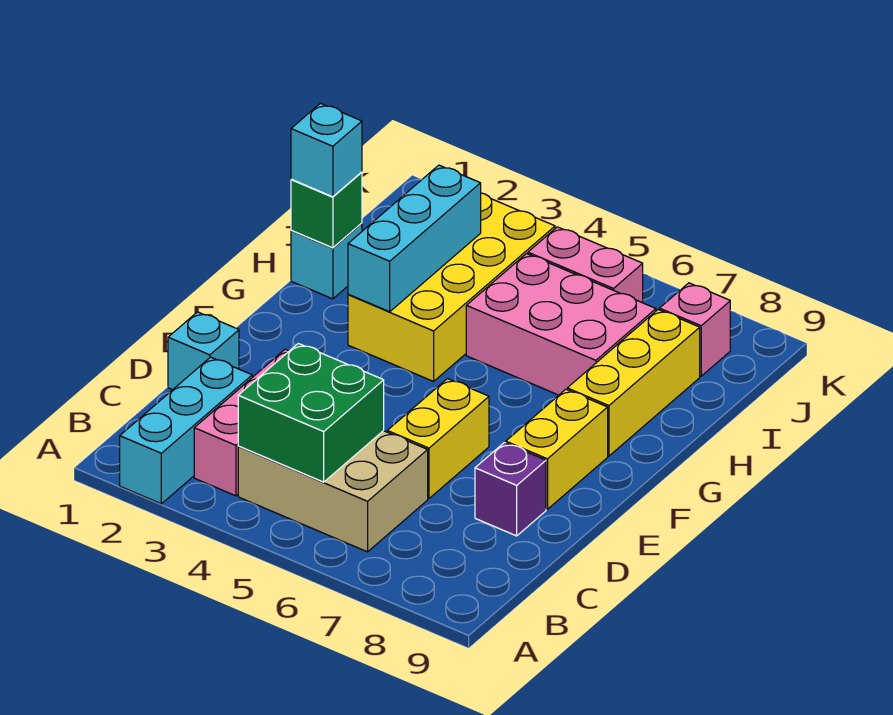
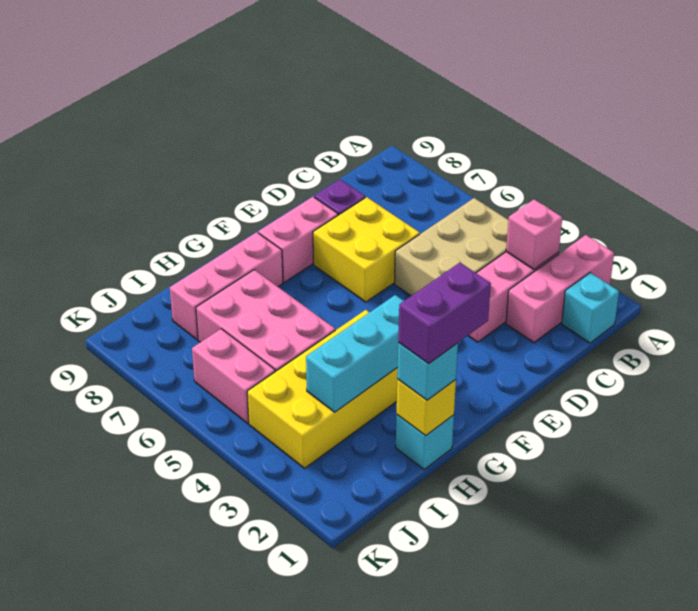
cyan 1x3 brick [120,357,252,504] -> pink 1x3 brick [506,235,614,343]
tan 2x3 brick [238,431,428,552] -> tan 2x3 brick turned to [395,198,508,296]
green 2x2 brick [238,344,384,482] -> none
cyan 1x1 brick [168,312,239,390] -> cyan 1x1 brick moved to [562,273,619,343]
yellow 1x2 brick [387,379,489,499] -> yellow 2x2 brick [313,197,420,302]
yellow 1x2 brick [506,389,608,509] -> pink 1x2 brick [258,197,338,282]
none -> purple 1x2 brick [398,263,491,363]
yellow 1x3 brick [567,310,700,456] -> pink 1x3 brick [170,232,283,340]
green 1x1 brick [291,172,362,248] -> yellow 1x1 brick [396,379,456,436]
pink 1x1 brick [659,283,730,376] -> pink 1x1 brick moved to [506,199,562,269]

